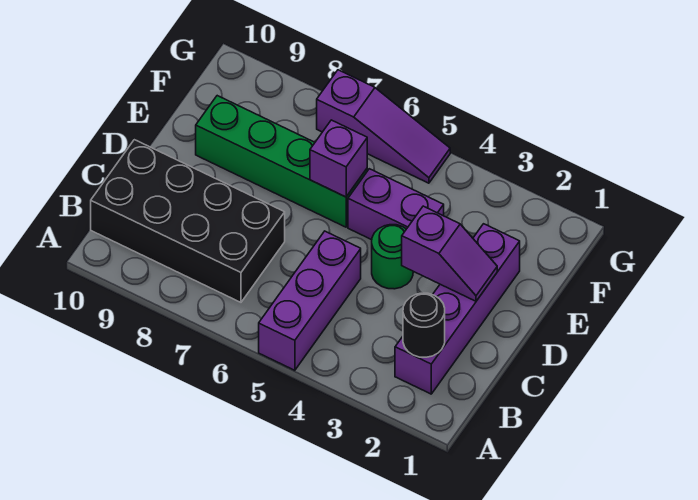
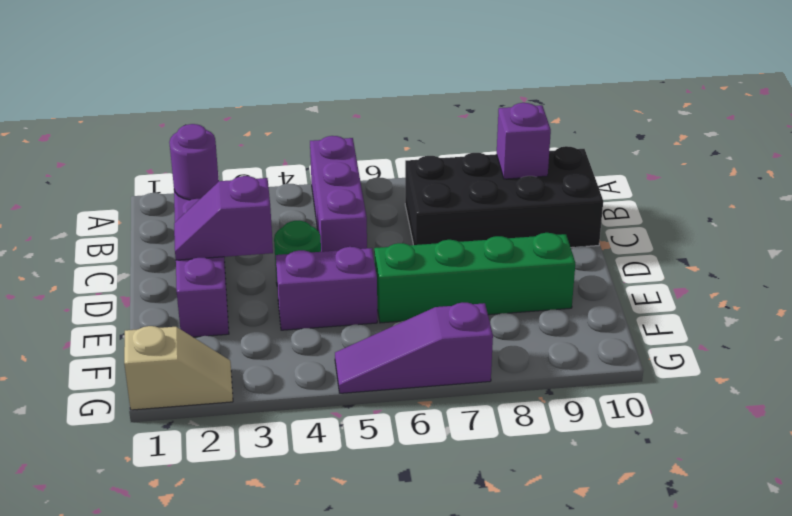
black 1x1 round brick [403,293,445,357] -> purple 1x1 round brick [169,124,219,200]
purple 1x1 brick [310,120,367,197] -> purple 1x1 brick moved to [497,103,551,179]
none -> tan 1x2 slope [124,326,233,410]

